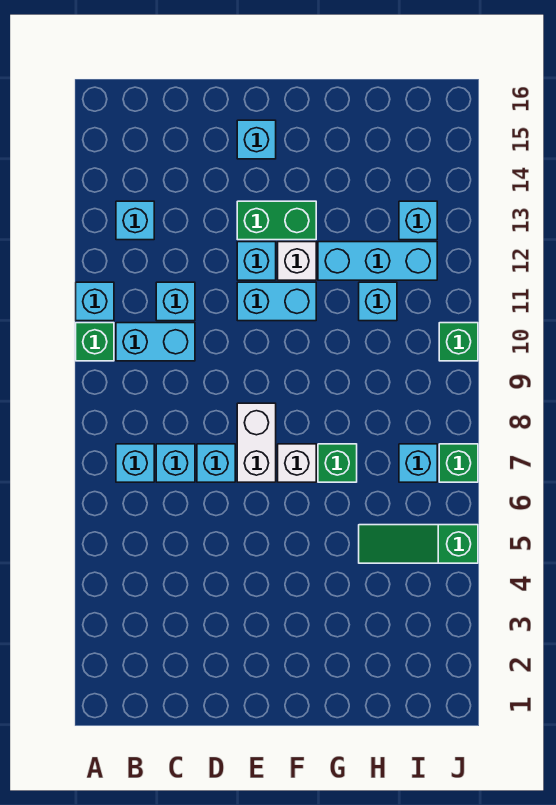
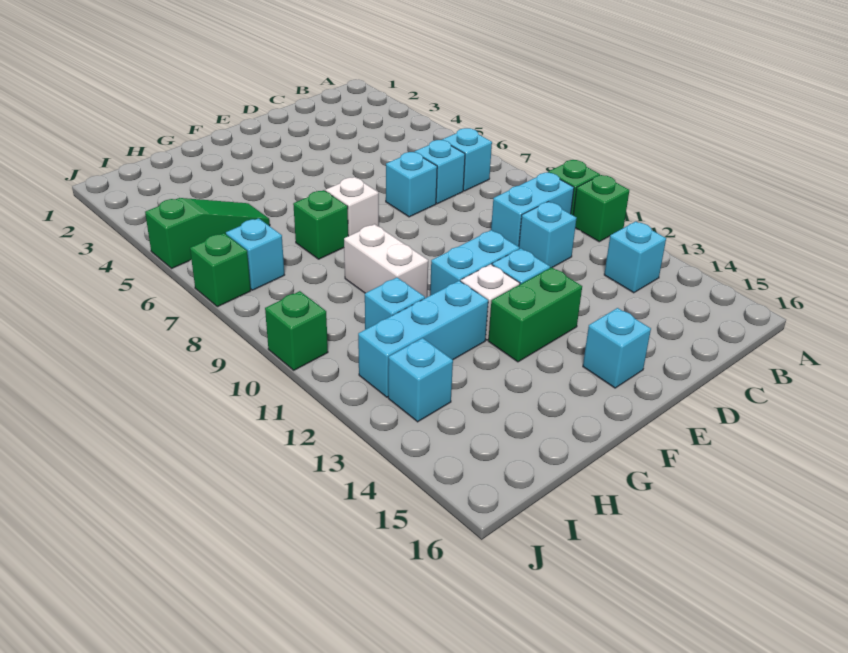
cyan 1x1 brick [76,282,114,321] -> green 1x1 brick [573,175,629,242]
white 1x2 brick [237,403,276,482] -> white 1x2 brick moved to [344,224,428,298]

